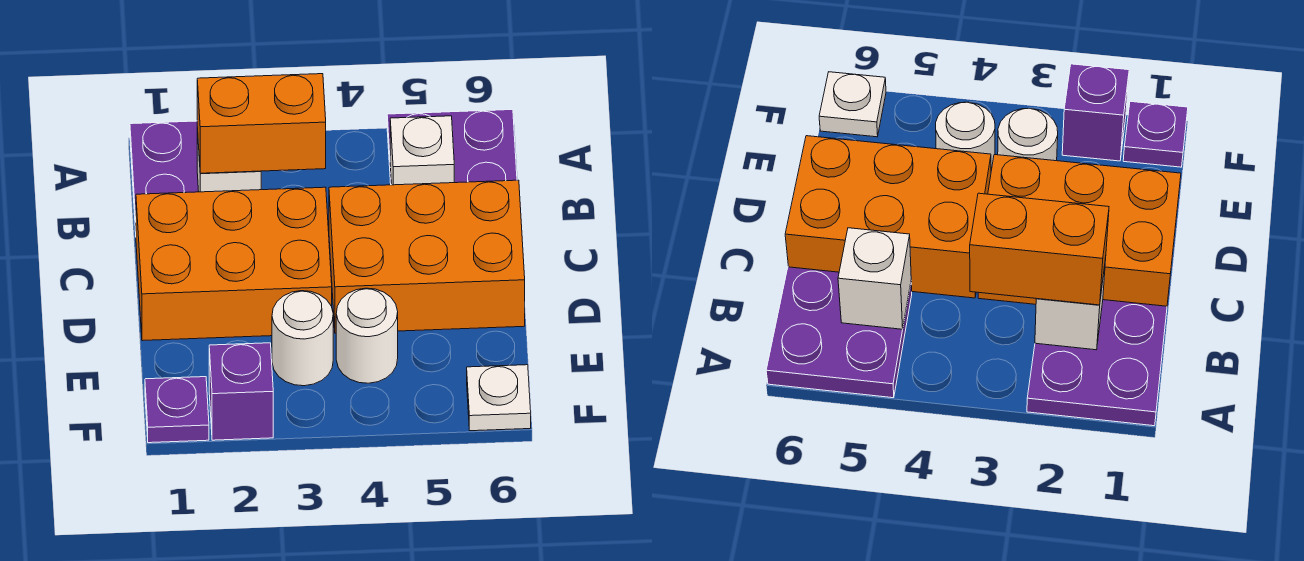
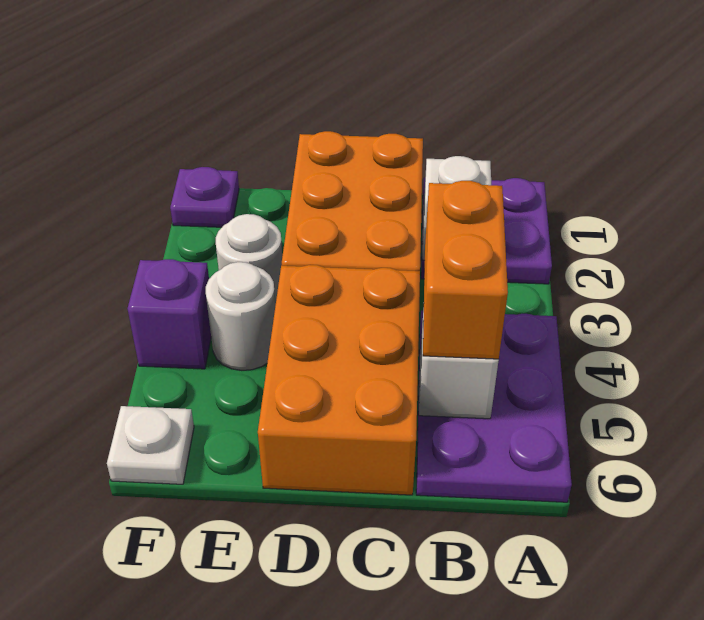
purple 2x2 plate [387,110,517,183] -> purple 2x3 plate [416,311,572,502]
orange 1x2 brick [197,74,326,173] -> orange 1x2 brick moved to [423,181,508,359]
purple 1x1 brick [209,343,273,440] -> purple 1x1 brick moved to [128,259,211,369]

